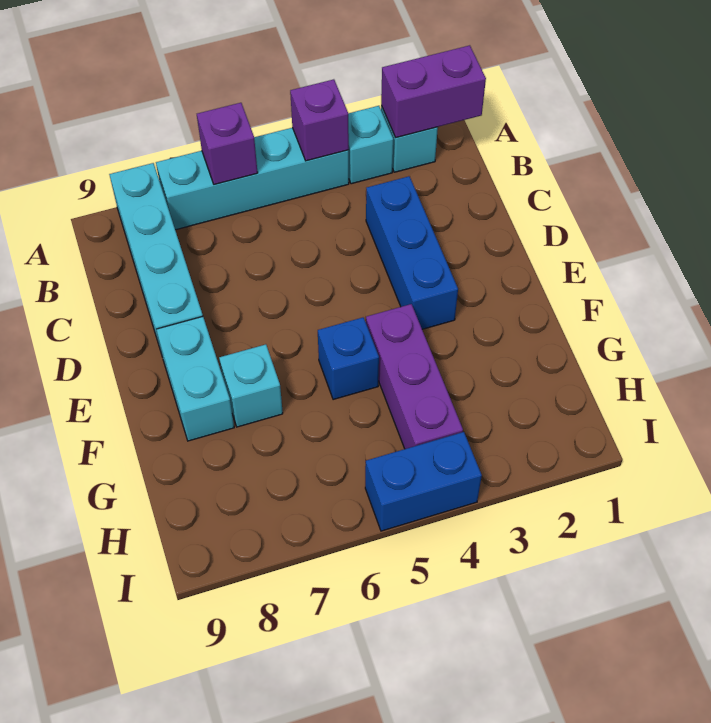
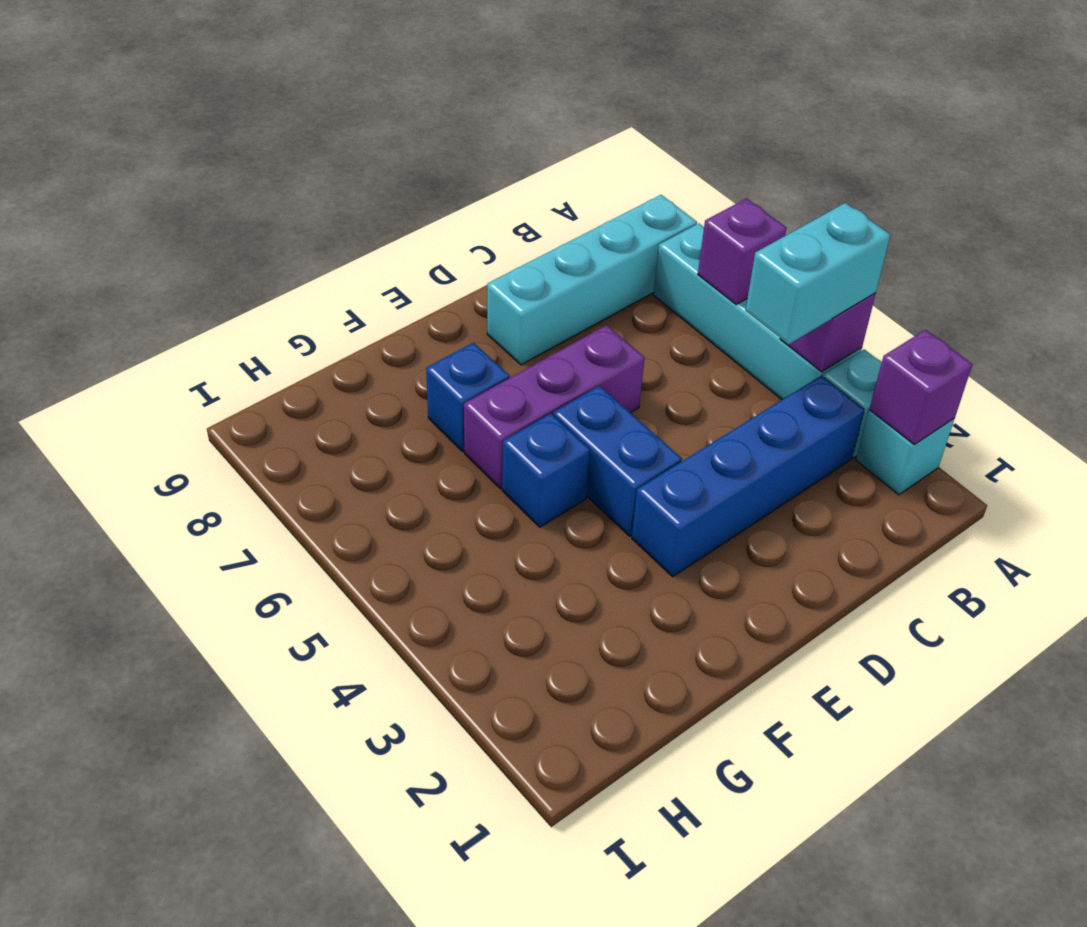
purple 1x2 brick [381,45,486,138] -> purple 1x1 brick [869,330,972,444]
blue 1x3 brick [366,176,458,329] -> blue 1x4 brick [632,376,865,577]
cyan 1x2 brick [156,317,234,441] -> cyan 1x2 brick moved to [745,203,890,344]
purple 1x3 brick [366,304,463,449] -> purple 1x3 brick moved to [464,325,645,489]
cyan 1x1 brick [219,344,283,427] -> blue 1x1 brick [426,343,510,452]
blue 1x2 brick [365,432,482,531] -> blue 1x2 brick moved to [553,386,682,536]

